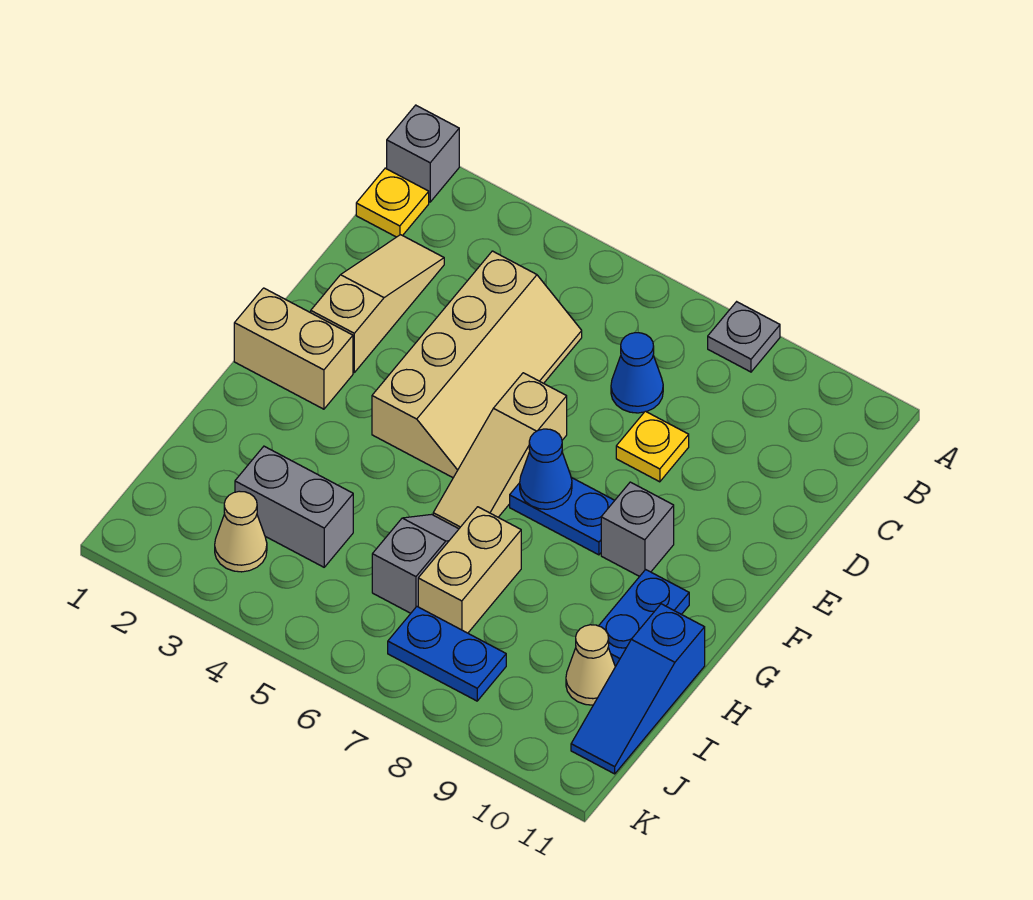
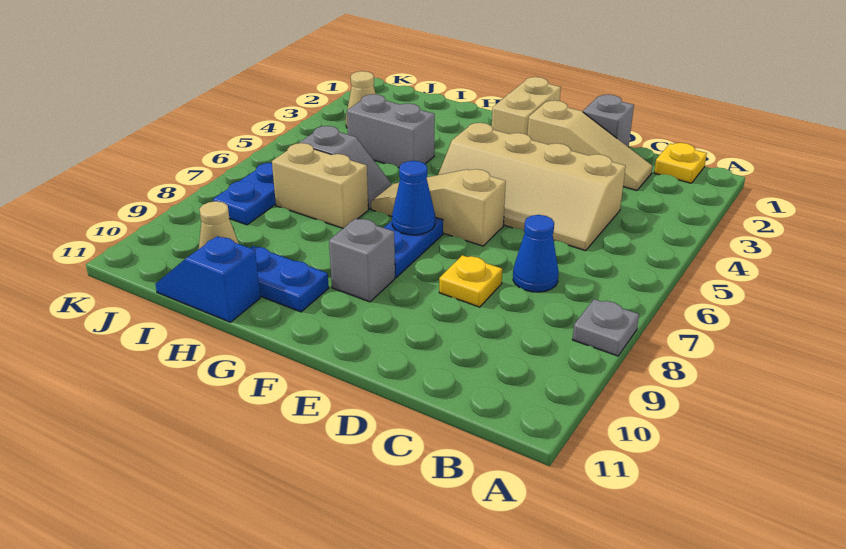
grey 1x1 brick [387,105,459,202] -> grey 1x1 brick moved to [583,94,634,147]
blue 1x3 slope [571,604,705,774] -> blue 1x2 slope [155,236,260,322]
grey 1x2 brick [235,446,353,567] -> grey 1x2 brick turned to [347,94,435,168]

